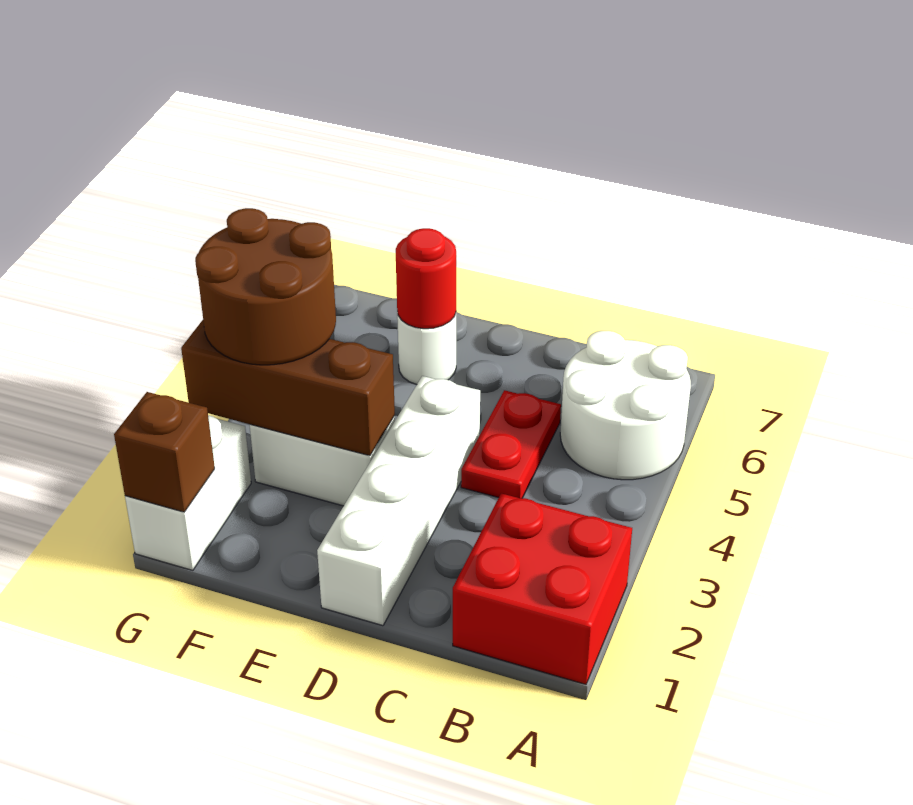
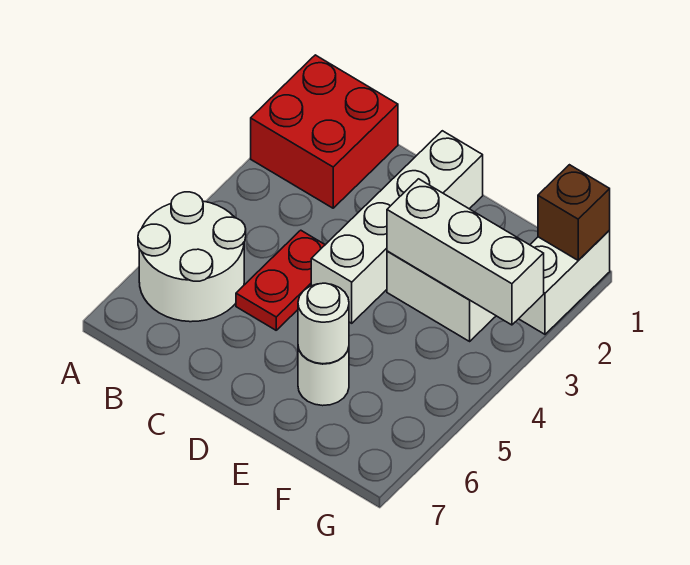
brown 1x3 brick [181,320,395,456] -> white 1x3 brick [387,179,544,325]
red 1x1 round brick [396,228,456,329] -> white 1x1 round brick [298,283,349,364]
brown 2x2 round brick [195,208,336,365] -> none

